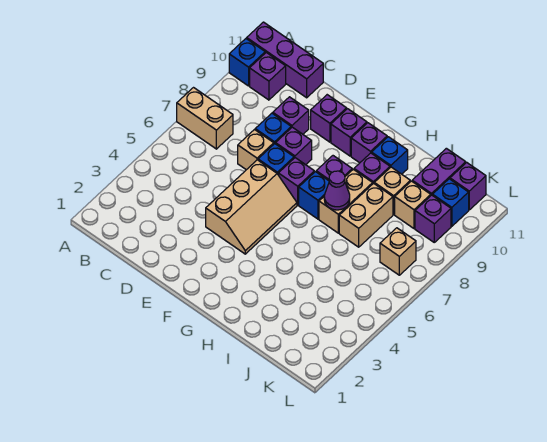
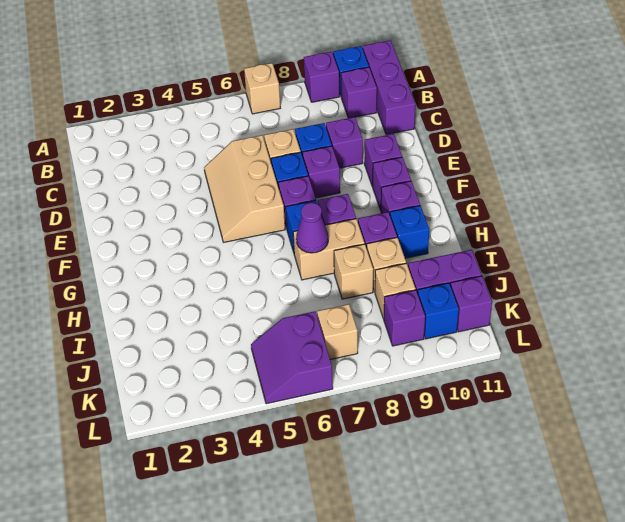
tan 1x2 brick [177,88,233,149] -> tan 1x1 brick [244,63,280,114]
none -> purple 1x1 brick [304,52,339,102]
tan 2x3 slope [206,160,297,254] -> tan 2x3 slope turned to [204,135,285,242]
tan 1x2 brick [339,183,393,247] -> tan 1x1 brick [334,244,373,299]
none -> purple 2x2 slope [251,311,333,404]

